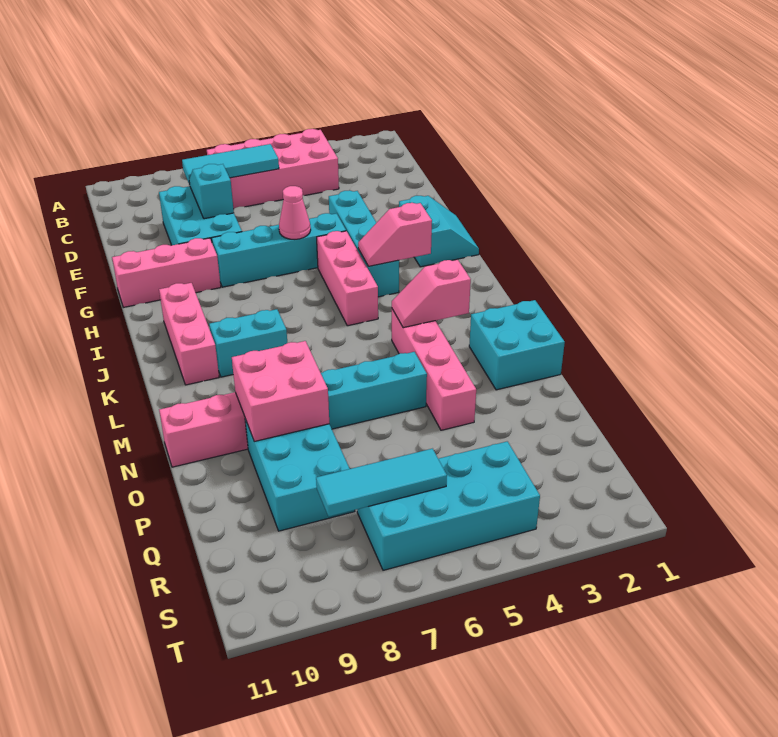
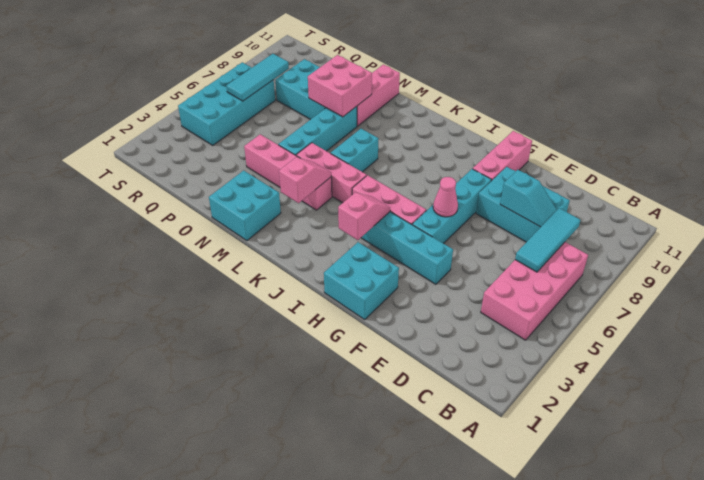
cyan 2x2 slope [399,196,479,267] -> cyan 2x2 brick [324,242,399,319]
pink 1x3 brick [159,283,219,385] -> pink 1x3 brick moved to [296,143,367,203]
cyan 1x2 brick [209,309,287,377] -> cyan 1x2 brick moved to [331,129,379,172]

